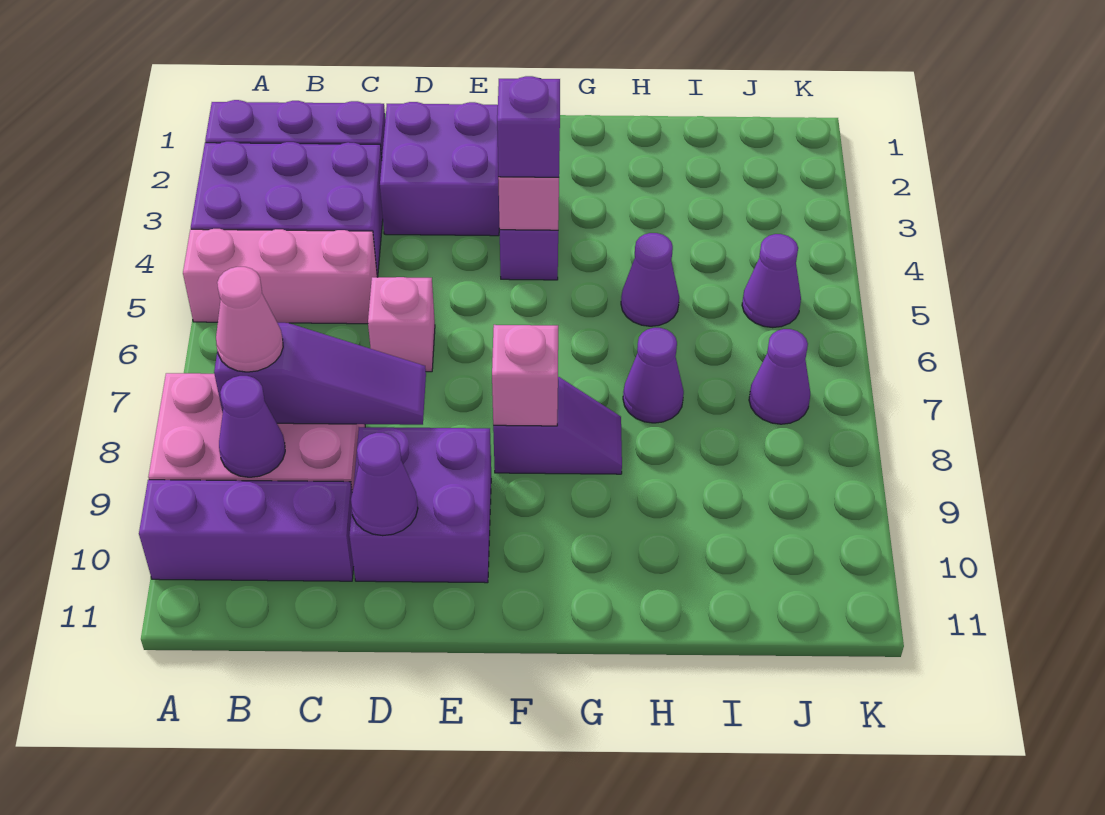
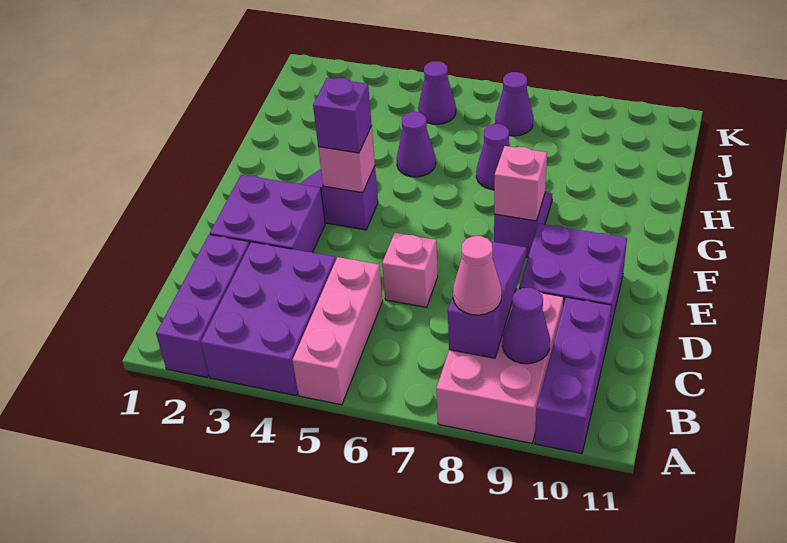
purple 1x1 cone [351,433,418,536] -> none

